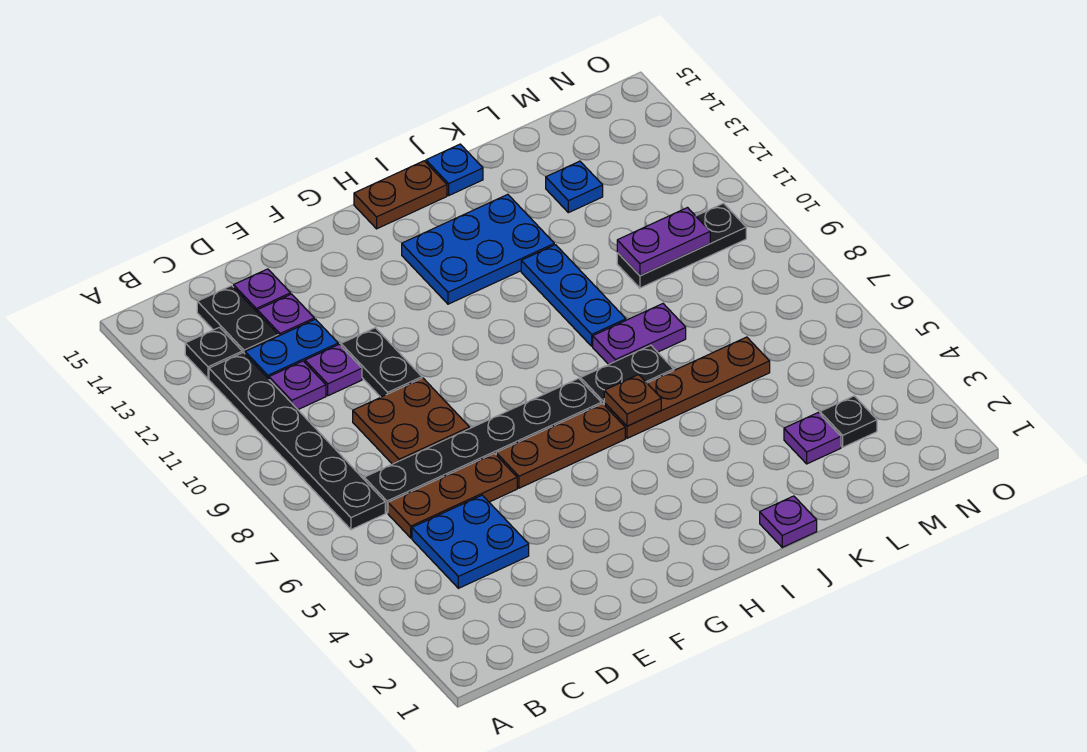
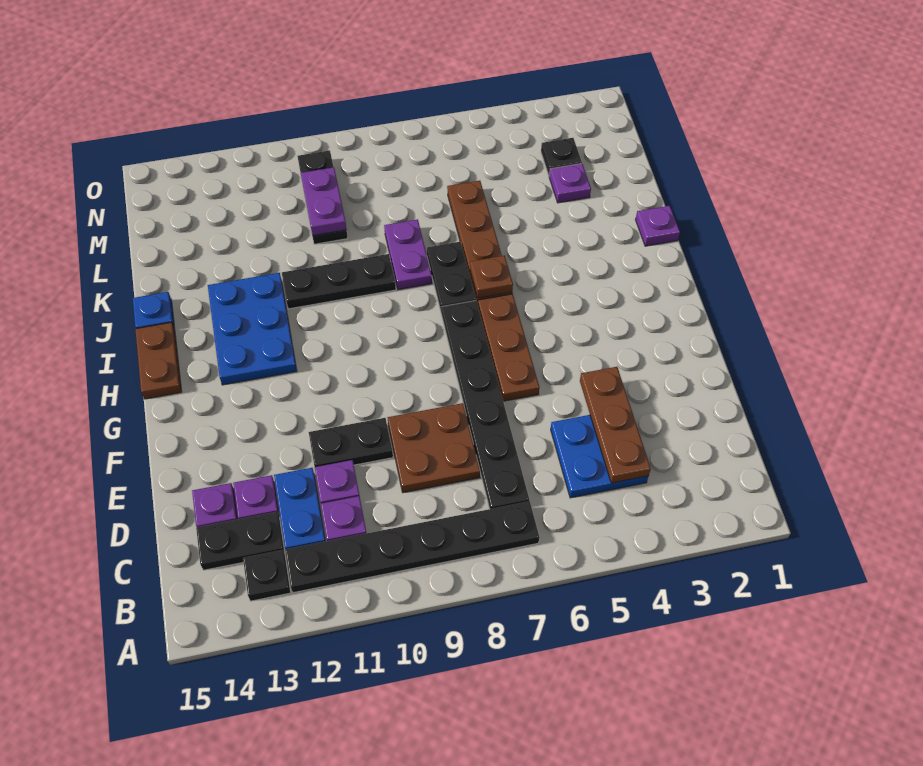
brown 1x3 plate [388,453,517,538] -> brown 1x3 plate moved to [580,367,651,483]
blue 1x3 plate [521,245,626,346] -> black 1x3 plate [282,254,396,309]
blue 1x1 plate [546,161,603,213] -> none

